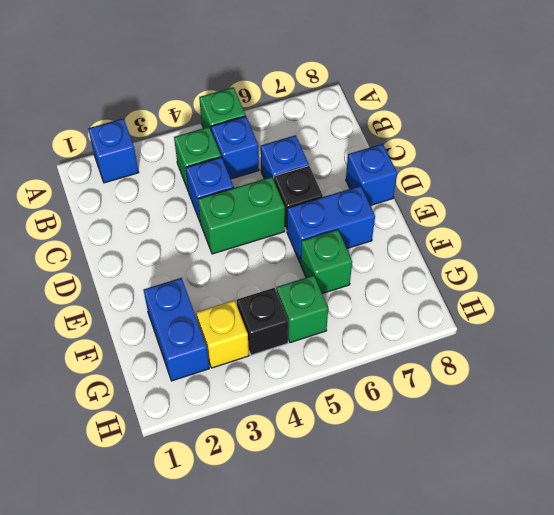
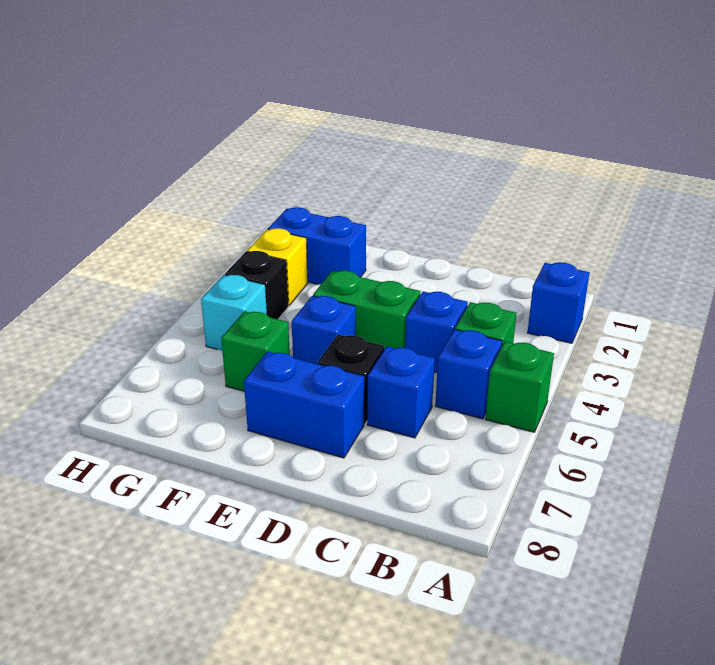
green 1x2 brick [198,177,285,254] -> green 1x2 brick turned to [313,271,420,350]
blue 1x1 brick [346,144,397,206] -> blue 1x1 brick moved to [292,296,356,364]
blue 1x2 brick [287,186,375,263] -> blue 1x2 brick turned to [244,351,364,458]
green 1x1 brick [277,275,328,343] -> cyan 1x1 brick [201,275,267,351]

